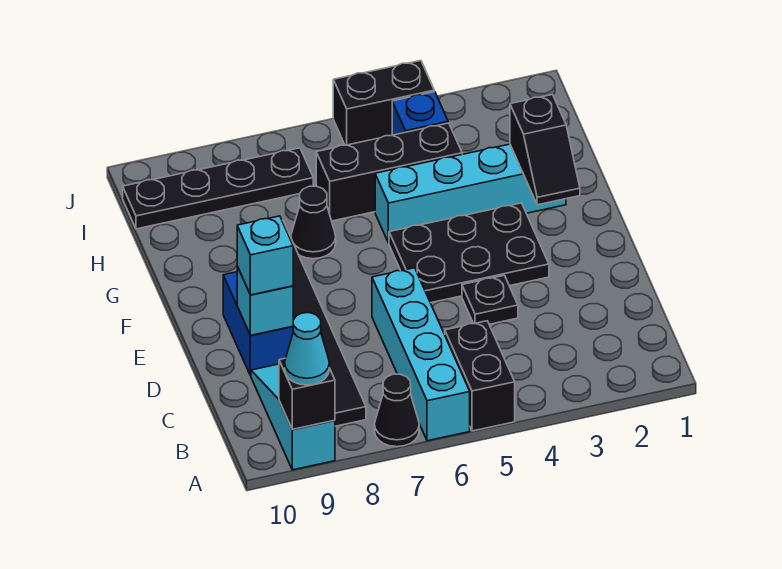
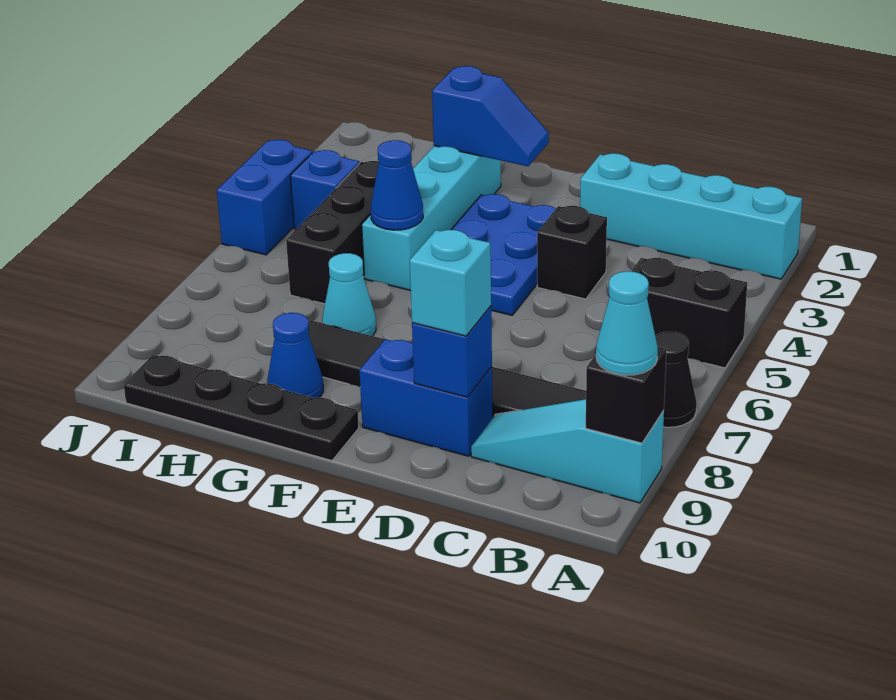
cyan 1x4 brick [372,268,470,441] -> cyan 1x4 brick moved to [580,153,802,279]
black 1x1 plate [462,275,518,324] -> black 1x1 brick [537,206,607,299]
cyan 1x1 brick [237,267,293,335] -> blue 1x1 brick [412,306,492,397]
black 2x3 plate [389,203,549,303] -> blue 2x3 plate [451,194,556,315]
black 1x2 slope [510,95,580,205] -> blue 1x2 slope [432,66,549,166]
none -> blue 1x1 cone [371,140,423,230]
black 1x1 cone [291,186,336,259] -> cyan 1x1 cone [322,253,376,336]
none -> blue 1x1 cone [267,313,323,398]
black 1x4 plate [123,148,313,229] -> black 1x4 plate turned to [124,355,359,461]
black 1x2 brick [333,61,434,145] -> blue 1x2 brick [217,140,312,255]

